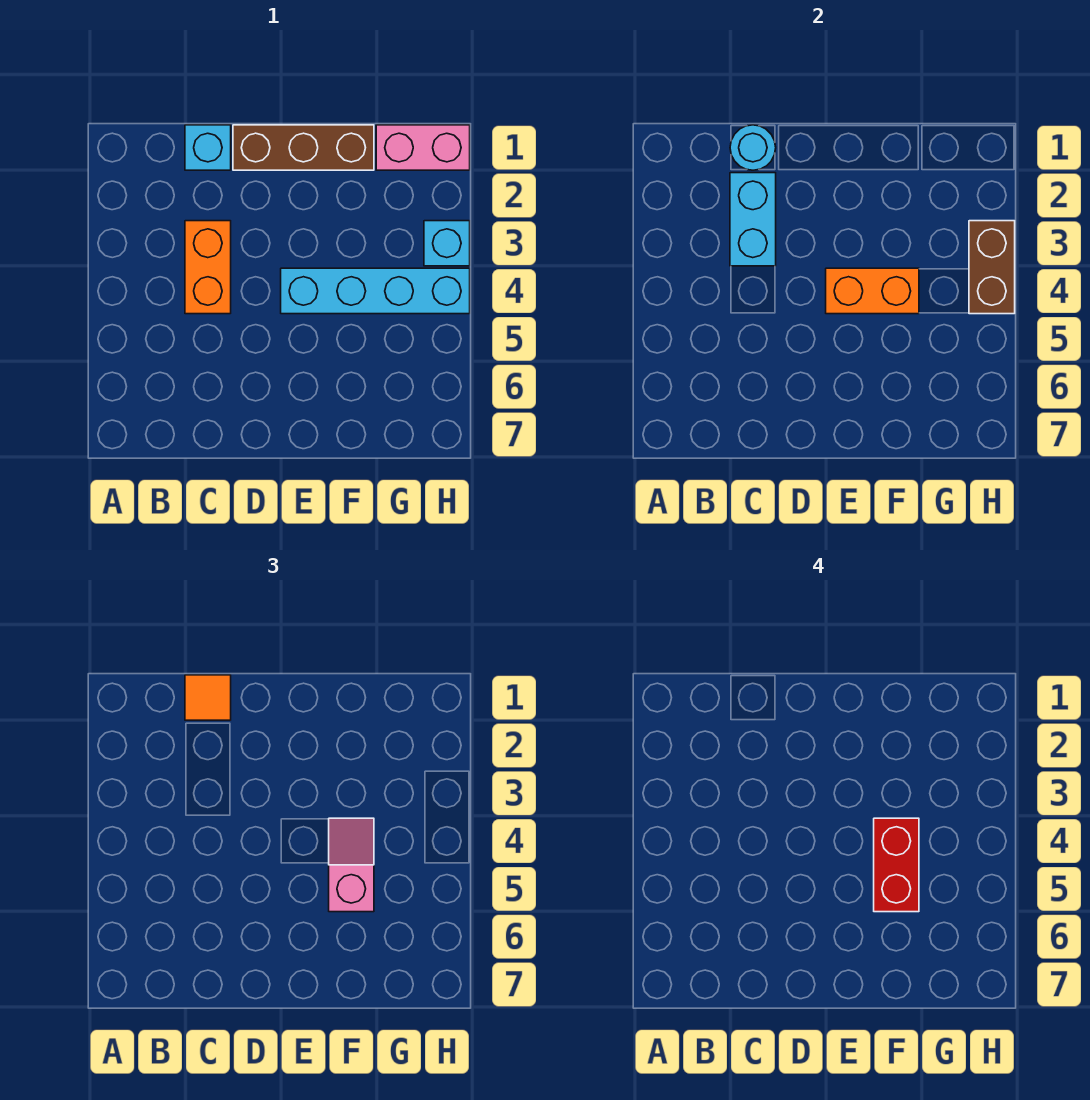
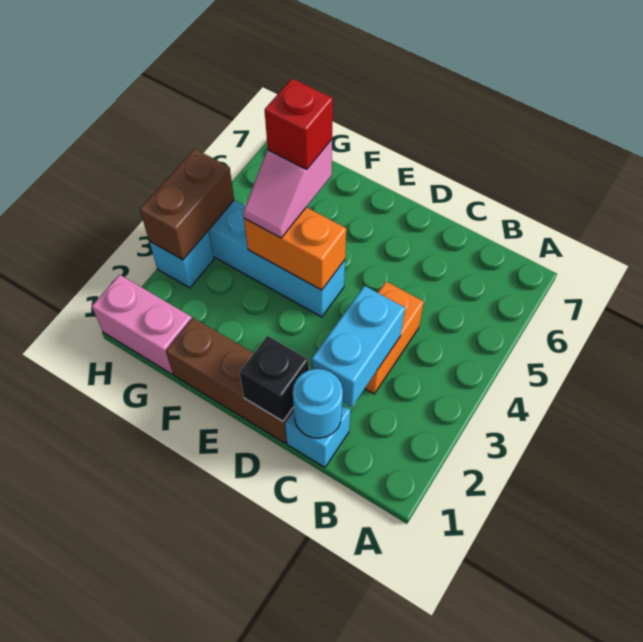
orange 1x1 tile [185,675,231,720] -> none
none -> black 1x1 brick [240,336,309,421]
red 1x2 brick [874,818,919,912] -> red 1x1 brick [265,79,333,169]

